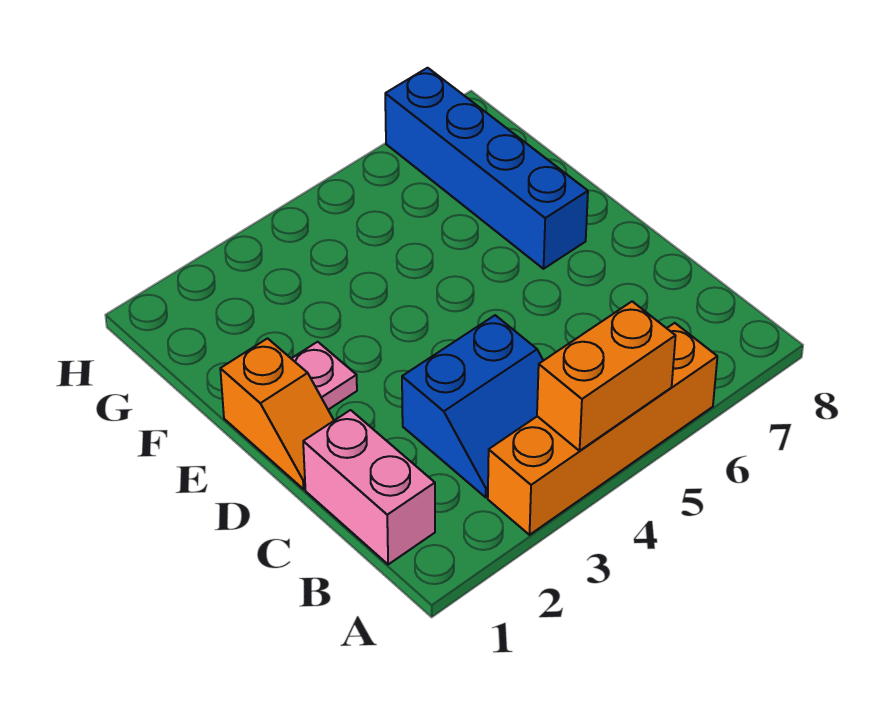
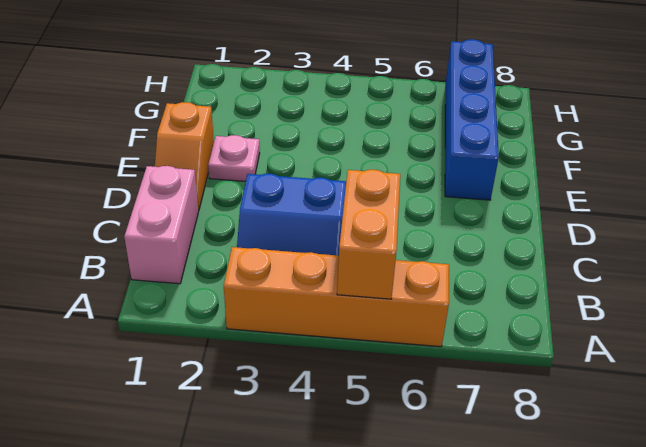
orange 1x2 brick [537,301,676,451] -> orange 1x2 brick turned to [337,170,400,299]

